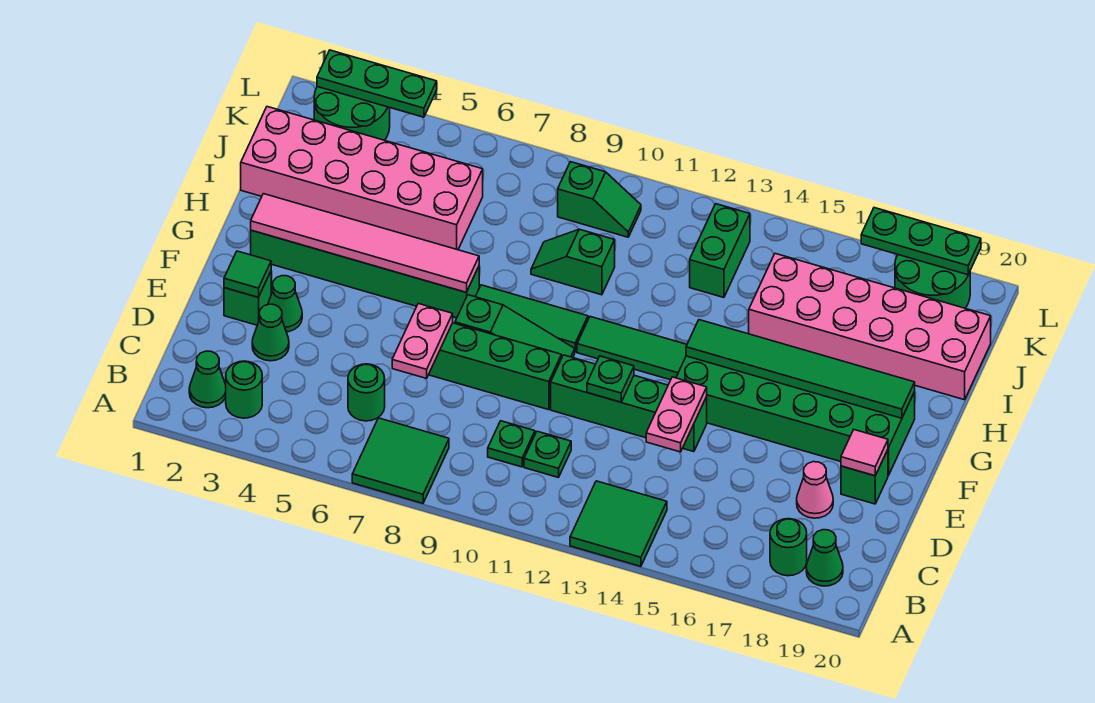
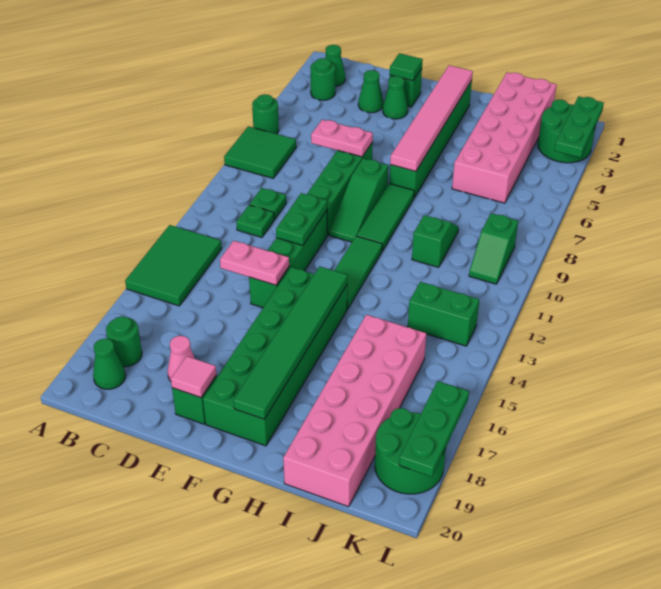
green 2x2 tile [570,481,667,566] -> green 2x3 tile [125,225,222,306]
green 1x1 round brick [348,364,385,421] -> green 1x1 round brick moved to [252,94,279,134]
green 1x1 plate [587,356,634,402] -> green 1x2 plate [276,193,327,246]

